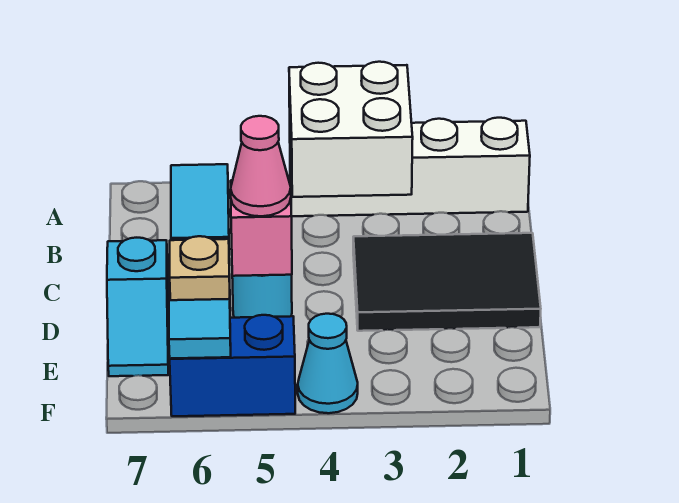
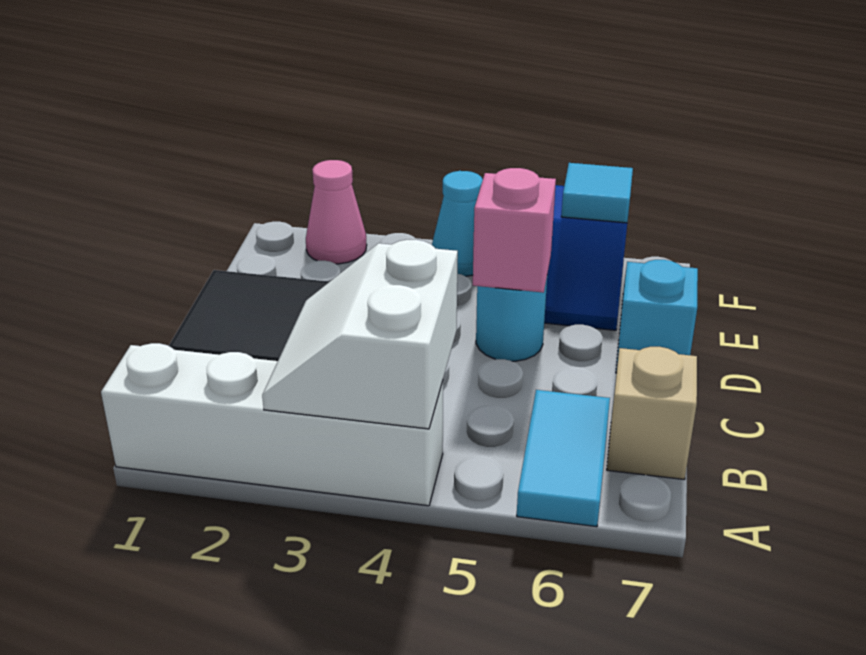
white 2x2 brick [289,62,413,197] -> white 2x2 slope [262,240,458,429]
pink 1x1 cone [231,116,291,216] -> pink 1x1 cone moved to [306,160,367,264]
tan 1x1 brick [170,236,230,300] -> tan 1x1 brick moved to [607,347,697,479]

